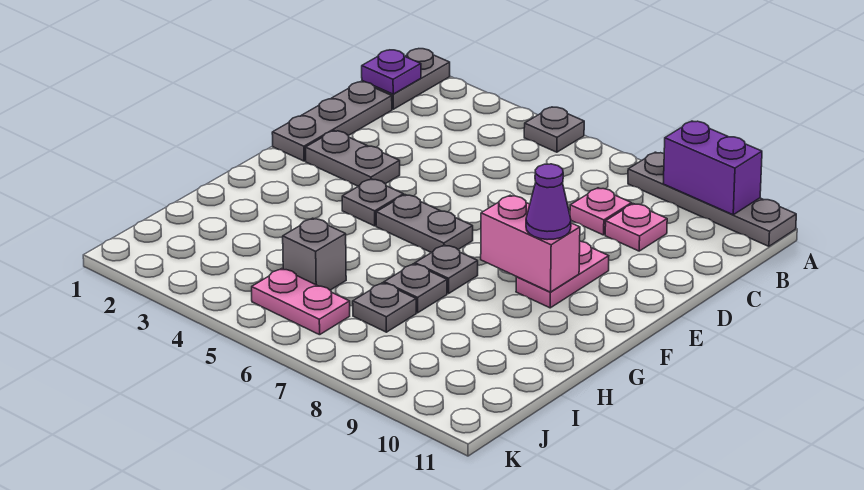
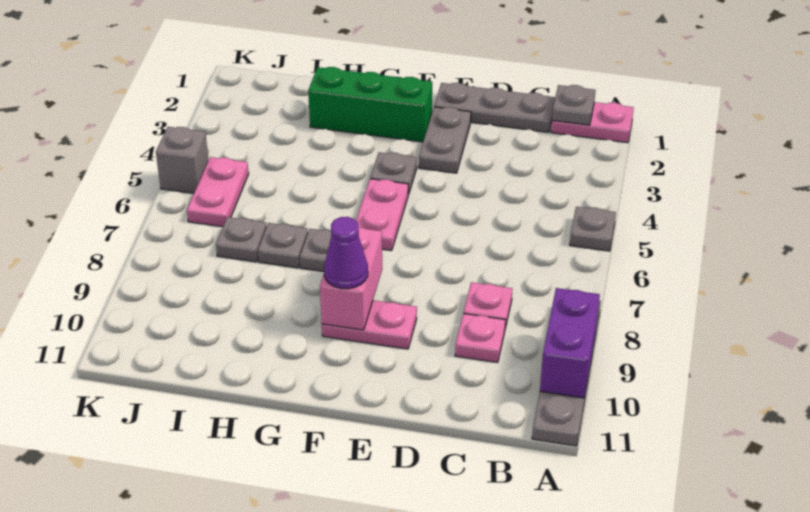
grey 1x2 plate [362,49,450,109] -> pink 1x2 plate [551,102,634,143]
purple 1x1 plate [362,50,421,94] -> grey 1x1 plate [552,85,595,125]
none -> green 1x3 brick [308,67,432,142]
grey 1x2 plate [376,195,473,253] -> pink 1x2 plate [356,179,408,251]
grey 1x1 brick [283,218,346,290] -> grey 1x1 brick moved to [156,127,208,193]

